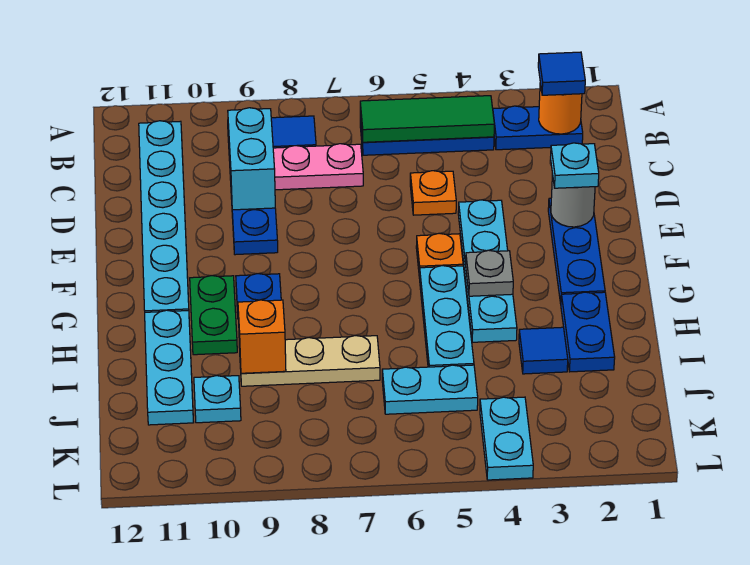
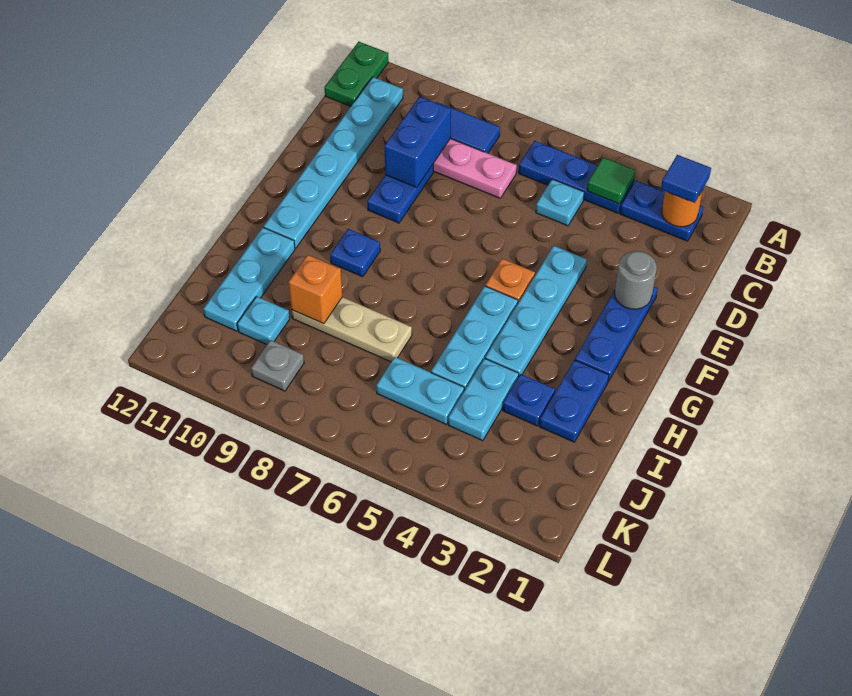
green 1x3 tile [360,96,494,142] -> green 1x1 tile [587,157,636,204]
cyan 1x2 brick [228,108,275,210] -> blue 1x2 brick [384,96,451,187]
orange 1x1 plate [410,171,456,215] -> none
cyan 1x1 plate [550,143,599,188] -> cyan 1x1 plate moved to [536,179,584,226]
grey 1x1 plate [466,250,513,296] -> grey 1x1 plate moved to [251,340,304,391]
green 1x2 plate [190,276,237,355] -> green 1x2 plate moved to [325,42,388,107]
blue 1x1 tile [519,327,568,374] -> blue 1x1 plate [503,374,555,426]
cyan 1x2 plate [480,397,533,480] -> cyan 1x2 plate moved to [448,358,519,441]

